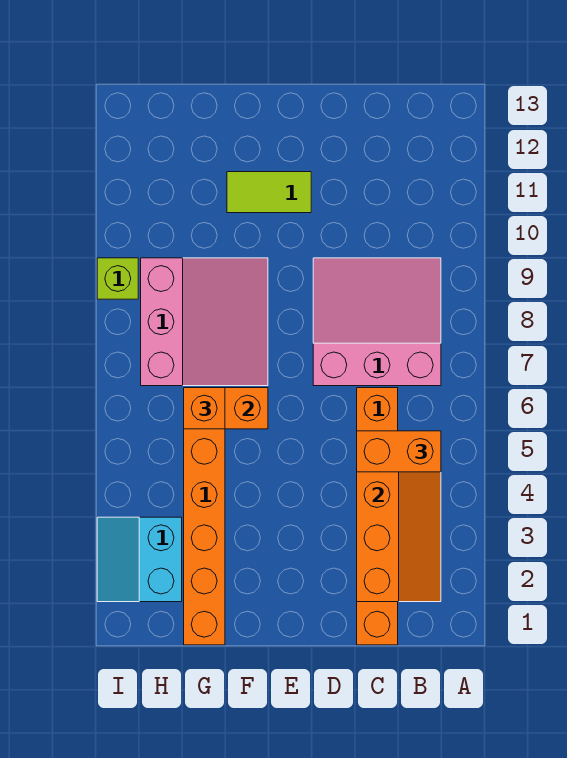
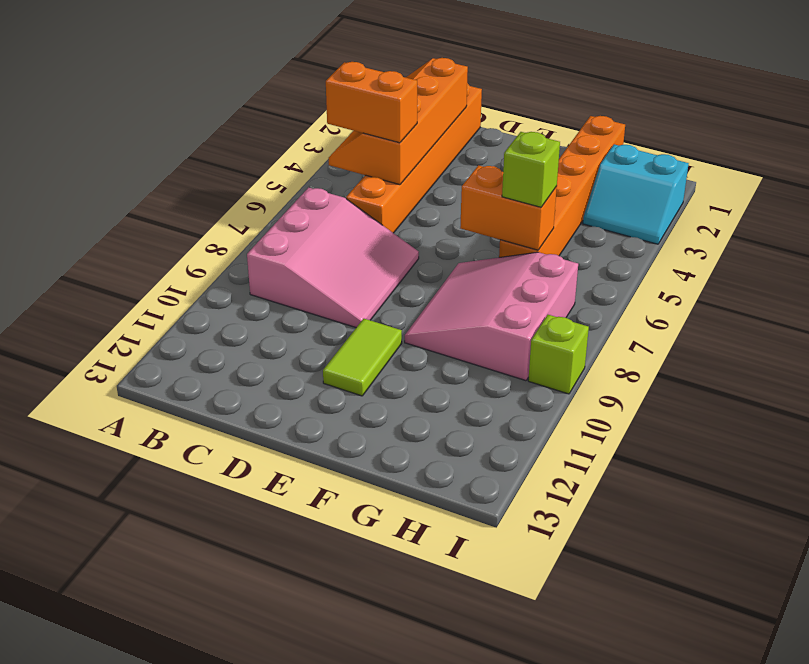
pink 3x3 slope [313,258,441,386] -> pink 3x3 slope turned to [247,187,419,327]
lime 1x2 tile [227,172,311,213] -> lime 1x2 tile turned to [323,319,402,396]
orange 1x1 brick [184,388,225,429] -> lime 1x1 brick [502,132,560,207]
cyan 2x2 slope [97,517,182,602] -> cyan 2x2 slope turned to [583,144,689,244]

